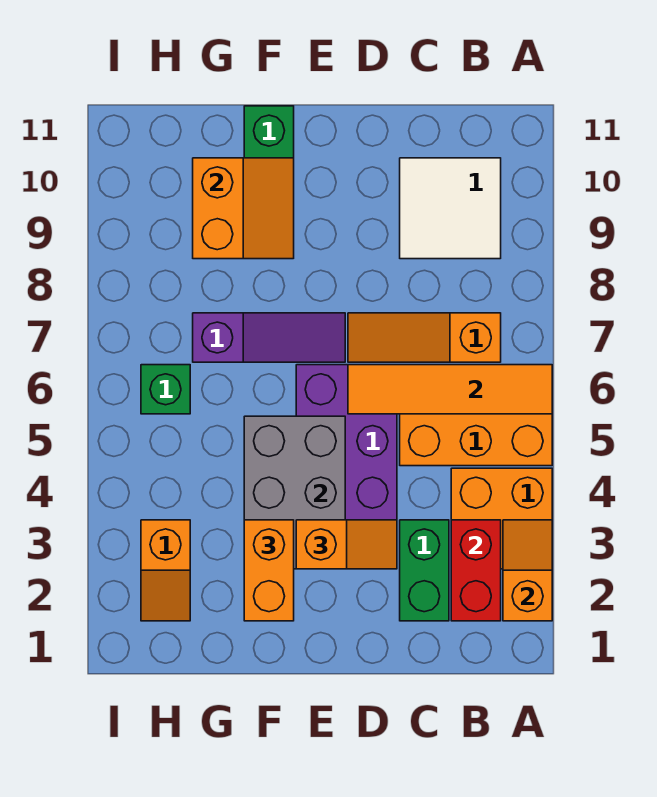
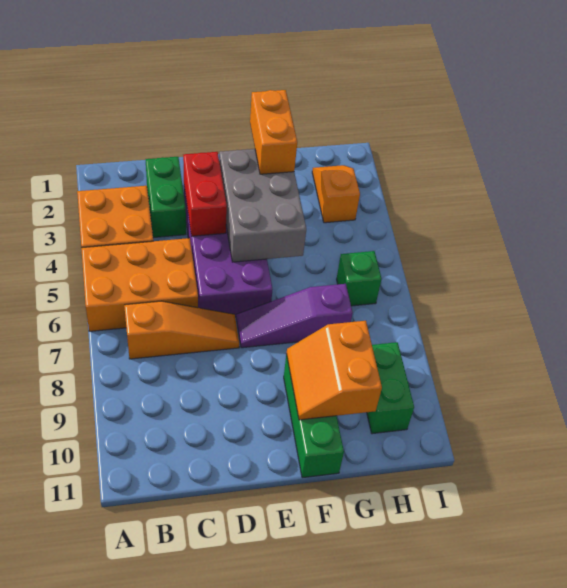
orange 1x2 slope [503,520,552,621] -> none
orange 1x4 tile [348,365,552,414] -> none
red 1x2 brick [451,520,501,621] -> red 1x2 brick moved to [183,152,227,236]
white 2x2 tile [400,158,501,259] -> none
orange 1x2 slope [296,520,397,569] -> none
none -> green 1x2 brick [367,342,414,434]

